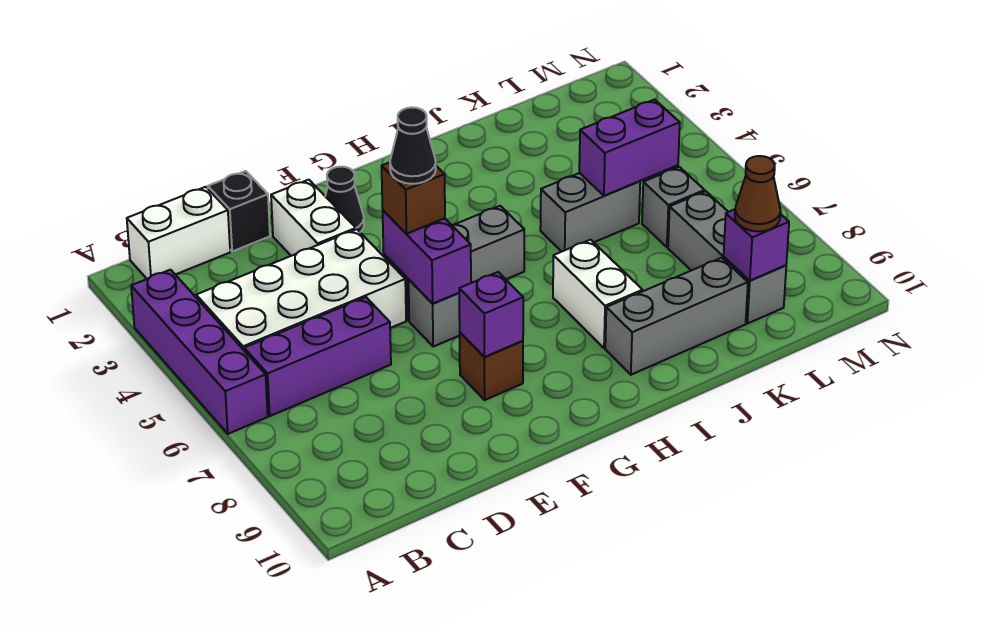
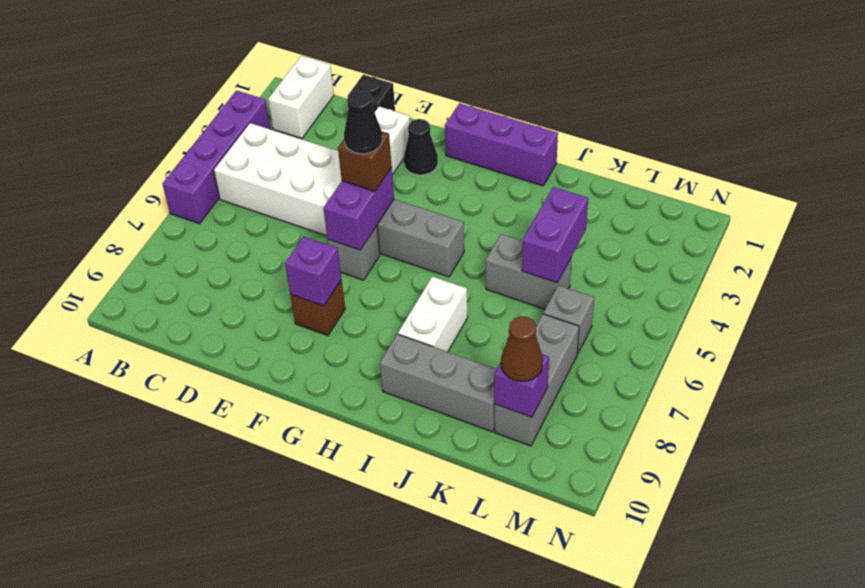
white 1x2 brick [127,187,230,279] -> white 1x2 brick turned to [268,56,334,138]
purple 1x3 brick [244,297,391,416] -> purple 1x3 brick moved to [445,103,558,186]
purple 1x2 brick [579,99,680,196] -> purple 1x2 brick turned to [522,187,588,283]

